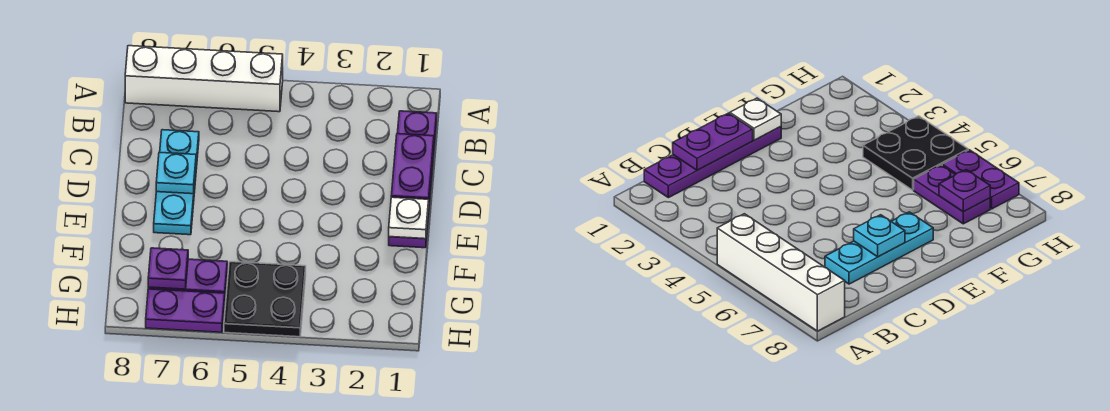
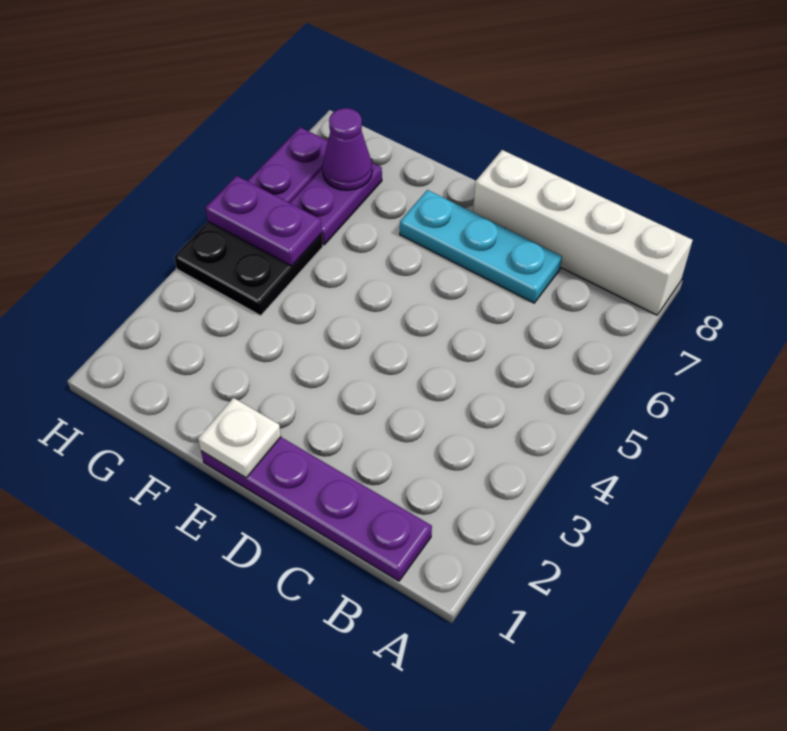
white 1x4 brick [125,46,283,112] -> white 1x4 brick turned to [473,150,693,315]
purple 1x2 plate [391,134,434,199] -> purple 1x2 plate moved to [205,176,322,266]
cyan 1x1 plate [156,152,196,194] -> none
purple 1x1 plate [148,248,188,289] -> purple 1x1 cone [322,108,372,190]

